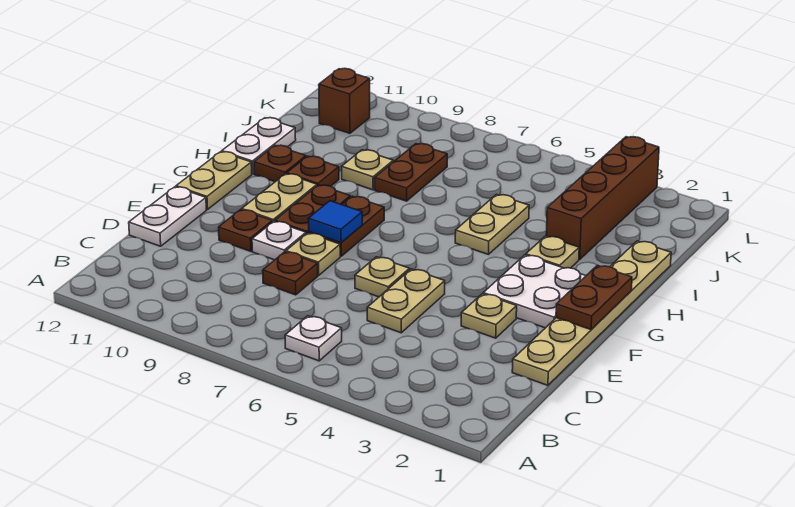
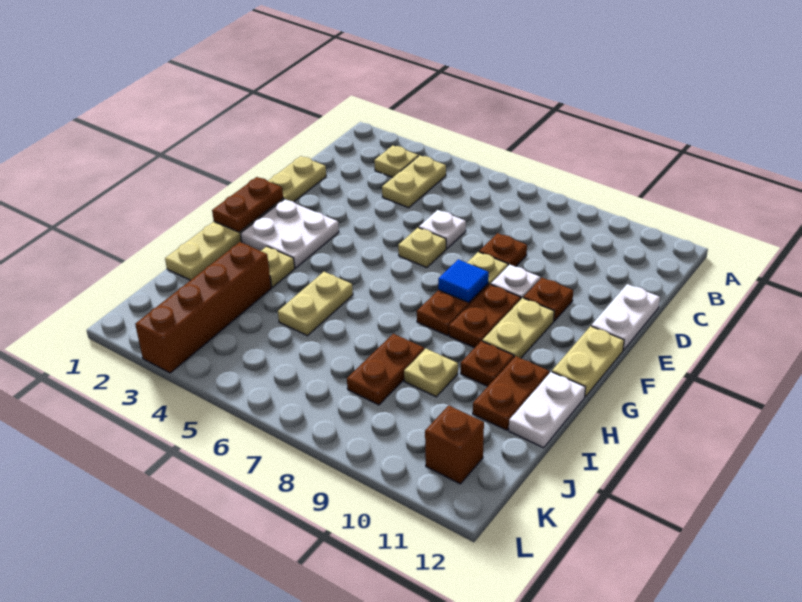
white 1x1 plate [285,316,342,361] -> white 1x1 plate moved to [419,210,466,249]
tan 1x2 plate [367,269,445,333] -> tan 1x2 plate moved to [382,155,446,208]
tan 1x1 plate [461,294,517,338] -> tan 1x1 plate moved to [374,146,418,178]
brown 1x1 plate [254,145,306,182] -> brown 1x2 plate [473,356,549,430]

